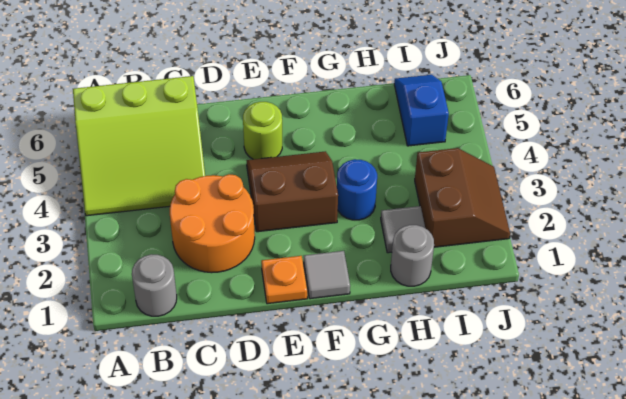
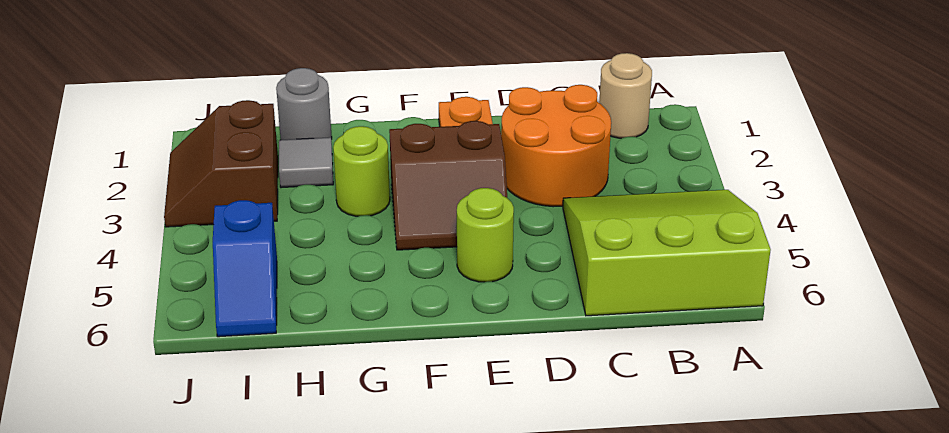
grey 1x1 round brick [132,254,177,316] -> tan 1x1 round brick [599,53,652,138]
grey 1x1 tile [304,251,350,299] -> none
blue 1x1 round brick [337,159,377,220] -> lime 1x1 round brick [333,126,390,216]

